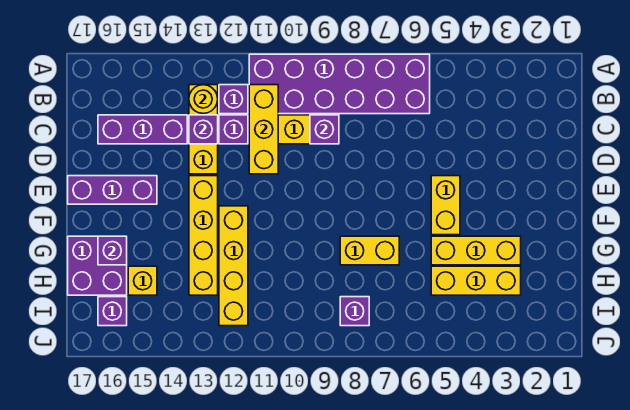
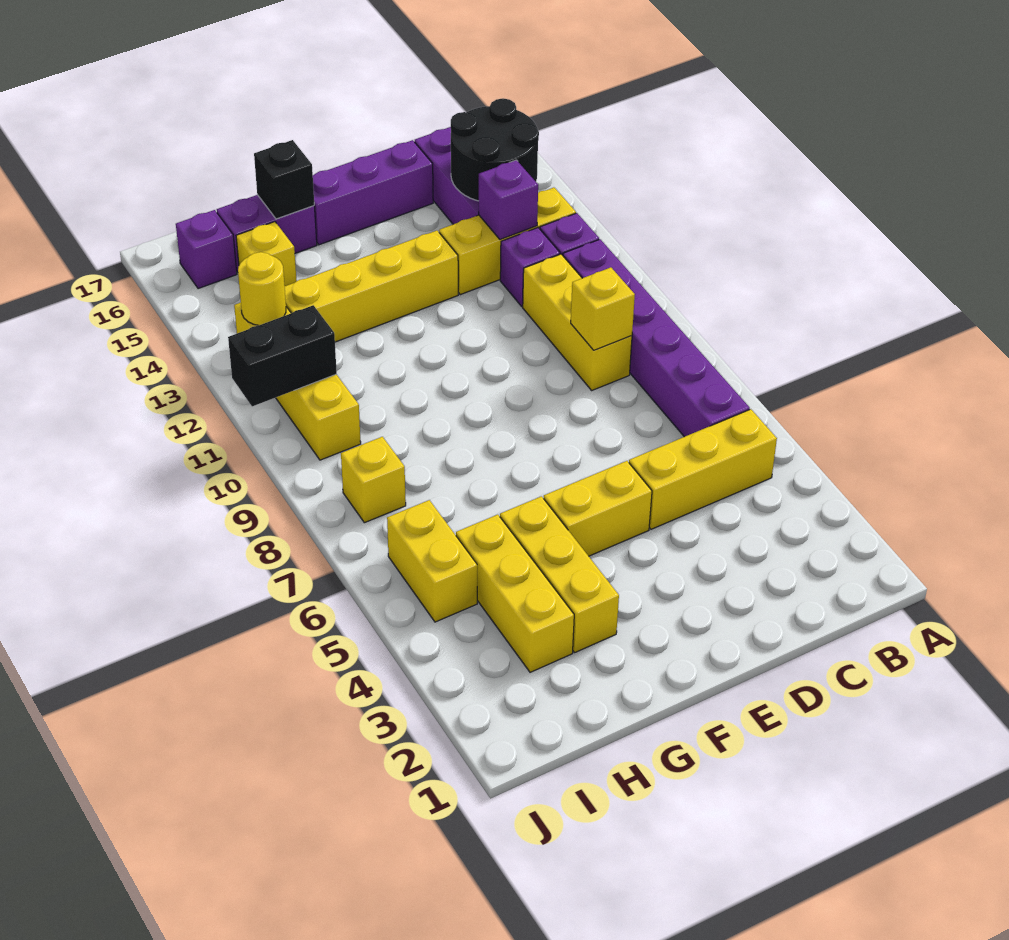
purple 2x6 brick [249,54,430,114] -> purple 1x6 brick [563,239,750,437]
yellow 1x3 brick [249,85,278,174] -> yellow 1x3 brick moved to [629,409,777,529]
yellow 1x1 round brick [189,85,218,114] -> yellow 1x1 round brick moved to [238,252,286,325]
none -> black 2x2 round brick [451,98,539,201]
purple 1x1 brick [310,115,339,144] -> yellow 1x1 brick [571,267,635,350]
purple 1x3 brick [68,176,157,204] -> purple 1x3 brick turned to [313,140,433,245]
yellow 1x4 brick [219,206,248,326] -> yellow 1x4 brick turned to [234,303,361,460]
yellow 1x2 brick [340,236,399,265] -> yellow 1x2 brick moved to [387,500,477,622]
purple 2x2 brick [68,236,127,295] -> purple 1x2 brick [217,195,317,272]
purple 1x1 brick [98,236,127,265] -> black 1x1 brick [254,140,314,219]
purple 1x1 brick [340,297,369,326] -> yellow 1x1 brick [341,437,406,523]
none -> black 1x2 brick [228,305,337,406]

